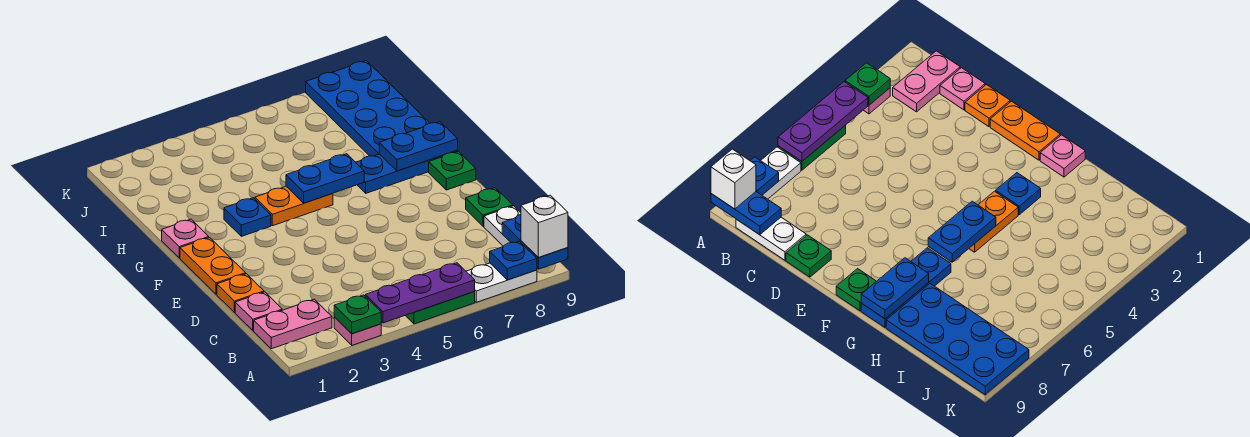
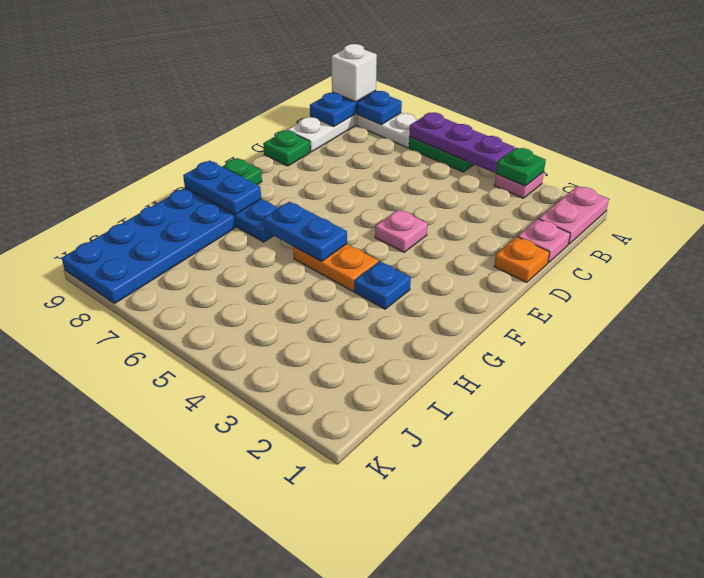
pink 1x2 plate [254,299,332,349] -> pink 1x2 plate turned to [539,186,609,244]
orange 1x2 plate [180,238,246,294] -> none
pink 1x1 plate [162,219,209,258] -> pink 1x1 plate moved to [375,209,428,252]

